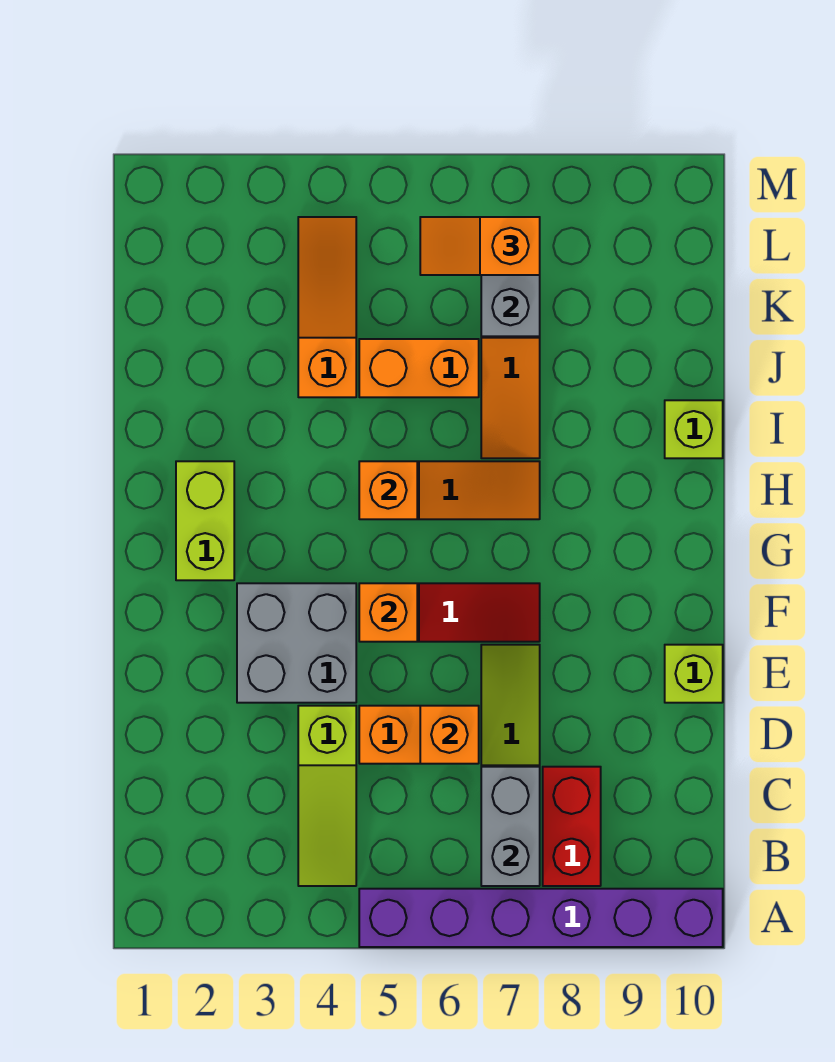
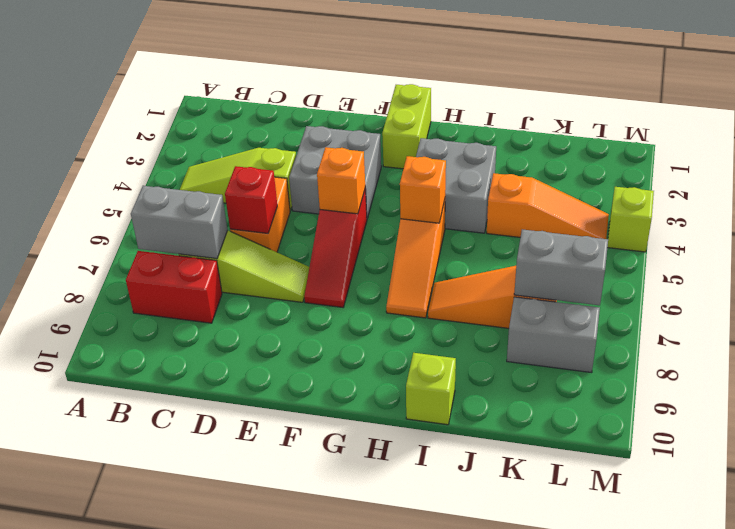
purple 1x6 brick [359,889,723,947] -> none
orange 1x1 brick [420,706,479,764] -> red 1x1 brick [225,166,277,233]
lime 1x1 brick [665,645,723,703] -> lime 1x1 brick moved to [608,187,654,252]
lime 1x2 brick [176,461,234,580] -> lime 1x2 brick turned to [382,84,431,169]
none -> grey 2x2 brick [416,138,496,233]
orange 1x2 brick [359,339,479,397] -> none
none -> grey 1x2 brick [507,297,600,373]
orange 1x2 slope [420,217,540,275] -> none

